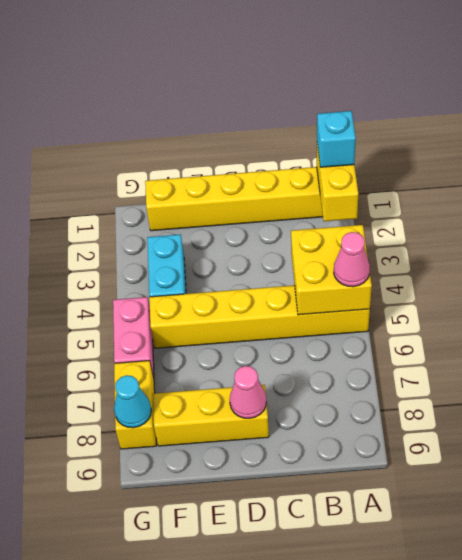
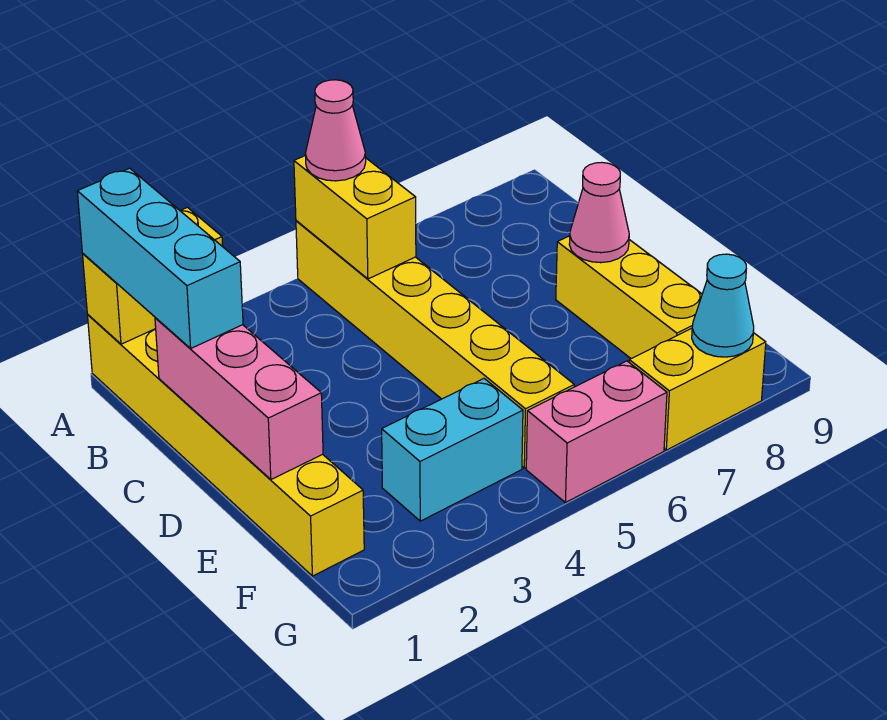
cyan 1x1 brick [317,111,356,167] -> cyan 1x3 brick [77,168,243,348]
yellow 2x2 brick [291,225,372,315] -> yellow 1x2 brick [294,156,416,279]
none -> pink 1x3 brick [155,318,323,479]

